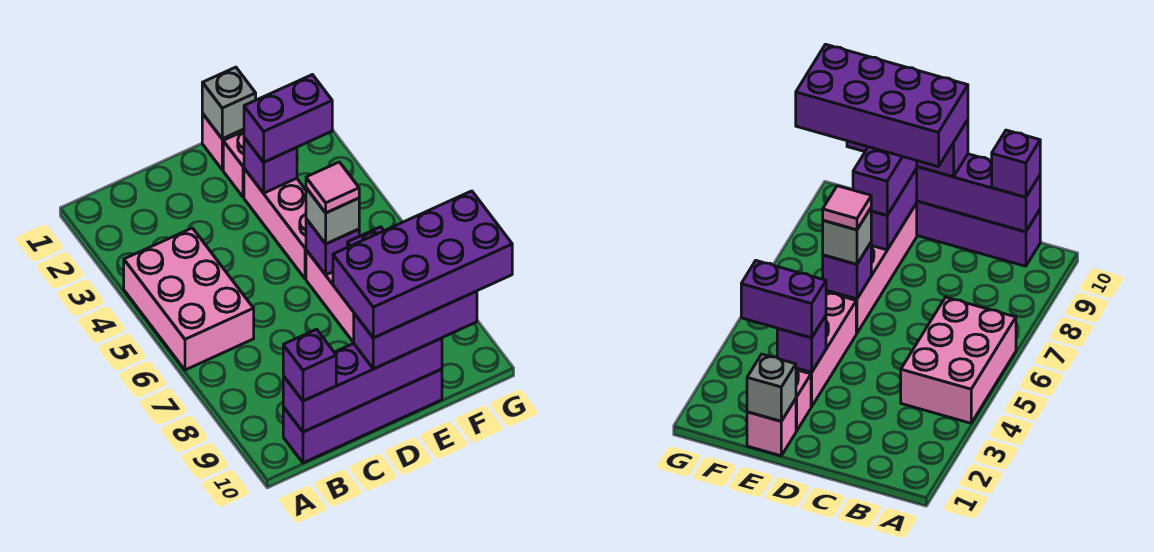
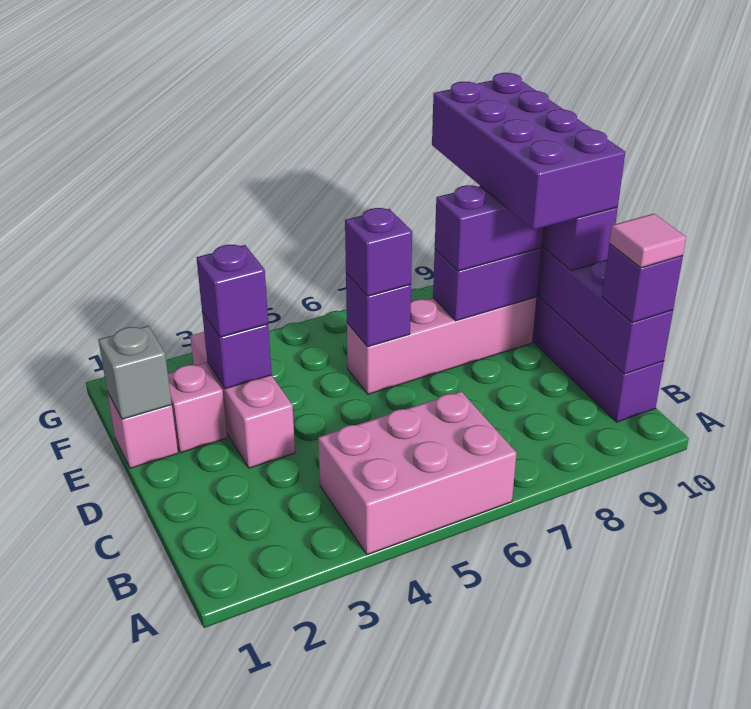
pink 1x3 brick [244,168,306,279] -> pink 1x3 brick turned to [190,332,295,468]
purple 1x2 brick [244,75,332,162] -> purple 1x1 brick [196,245,268,337]
grey 1x1 brick [306,188,359,244] -> purple 1x1 brick [345,208,412,296]
pink 1x1 tile [306,162,359,213] -> pink 1x1 tile moved to [610,214,686,268]

